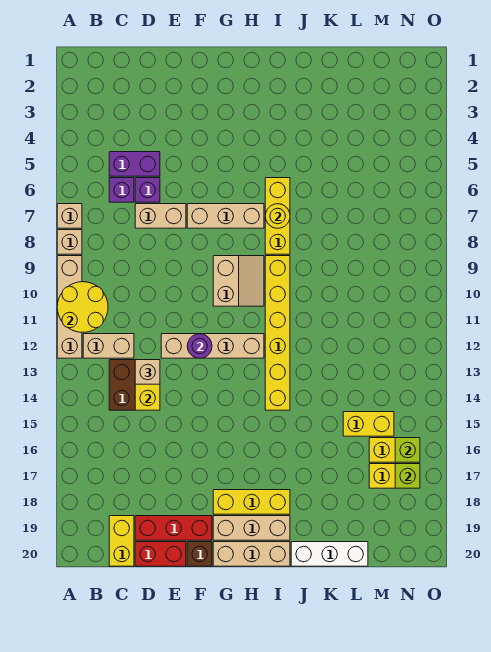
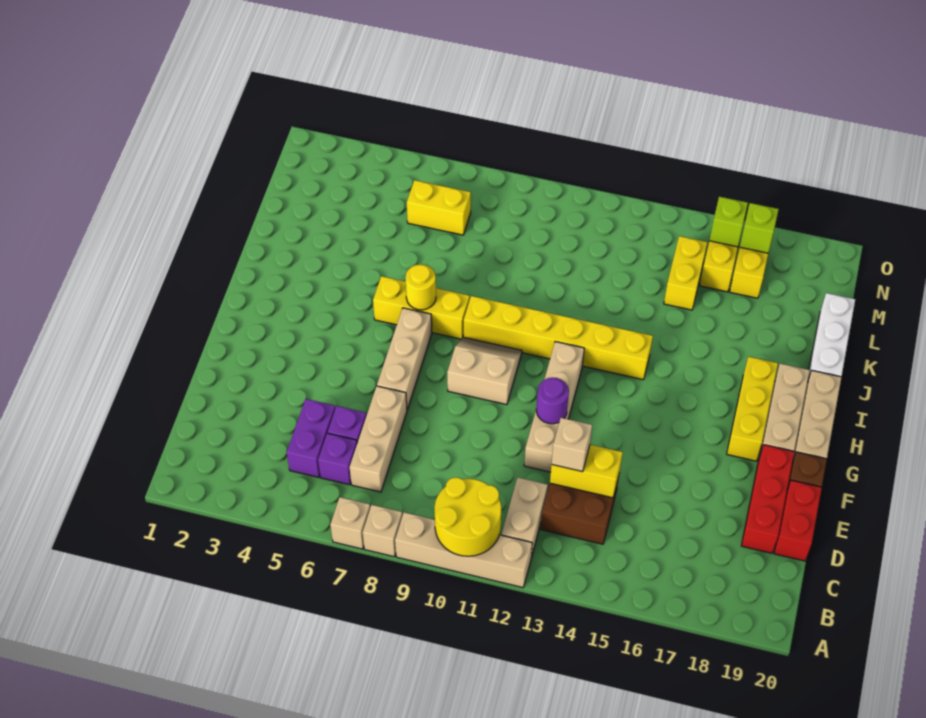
yellow 1x2 brick [109,516,134,566] -> yellow 1x2 brick moved to [407,180,471,235]
tan 1x2 brick [135,204,186,228] -> tan 1x3 brick [350,386,407,492]

